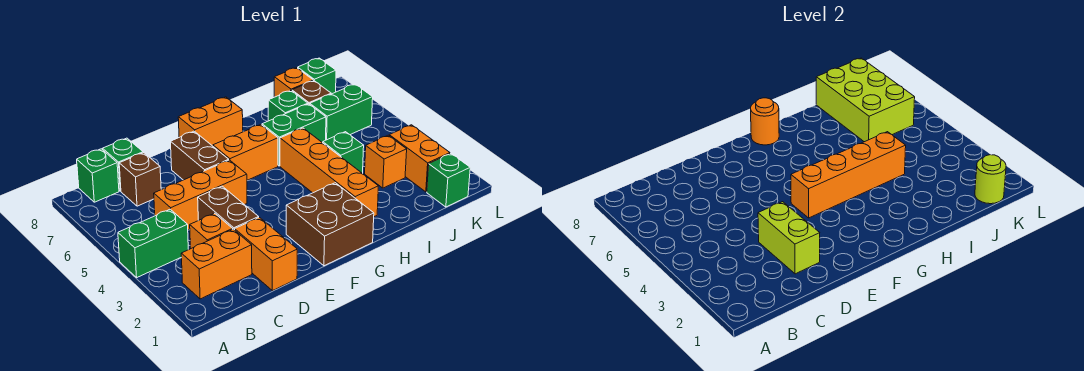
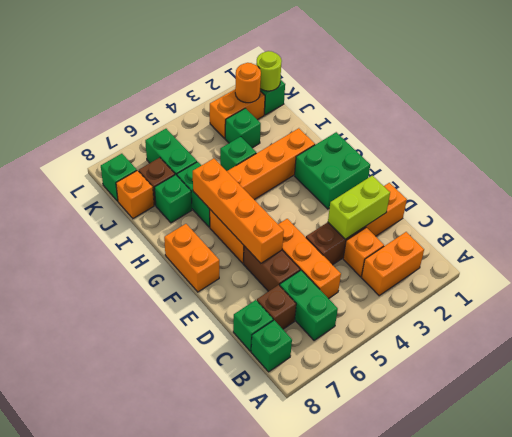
green 1x2 brick [118,209,188,277] -> green 1x2 brick moved to [280,270,338,341]
orange 1x2 brick [181,229,252,299] -> orange 1x2 brick turned to [362,232,424,296]
brown 1x2 brick [171,131,229,180] -> brown 1x2 brick turned to [243,246,300,291]
brown 2x2 brick [286,183,374,266] -> green 2x2 brick [295,132,370,209]
orange 1x4 brick [791,132,906,218] -> orange 1x4 brick moved to [193,158,284,263]
orange 1x1 round brick [751,98,779,145] -> orange 1x1 round brick moved to [235,63,261,103]
orange 1x1 brick [365,135,407,188] -> green 1x1 brick [225,108,261,148]
lime 2x3 brick [816,58,915,142] -> none

